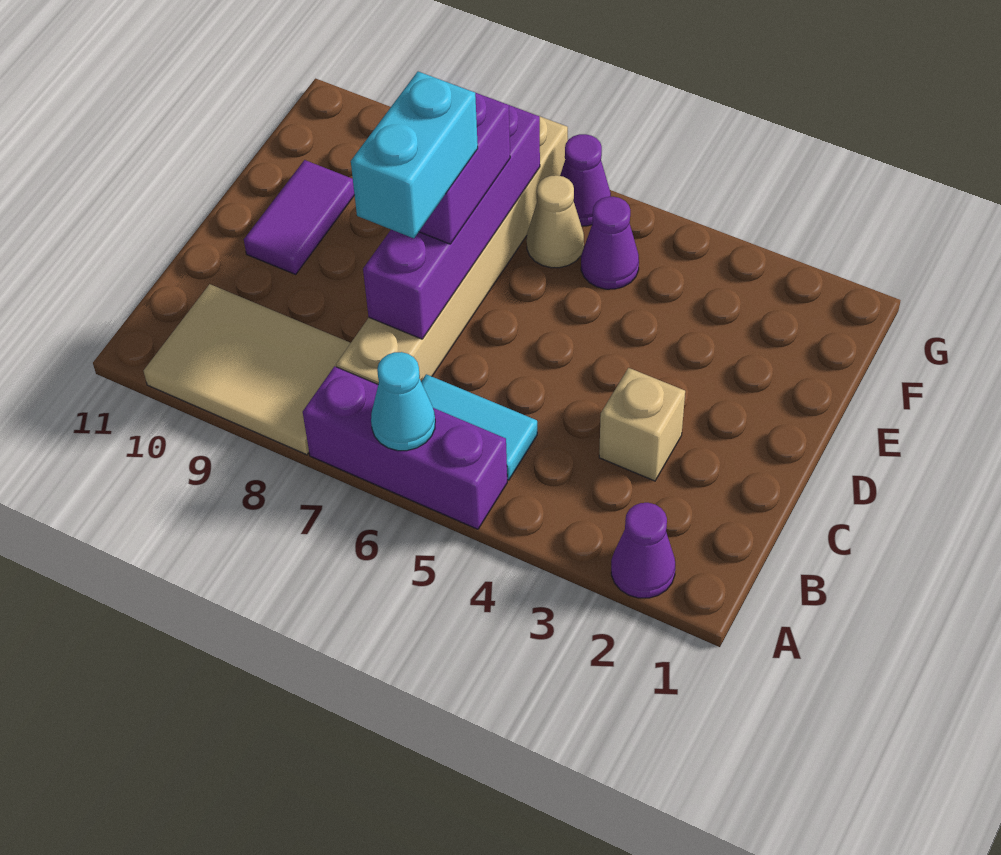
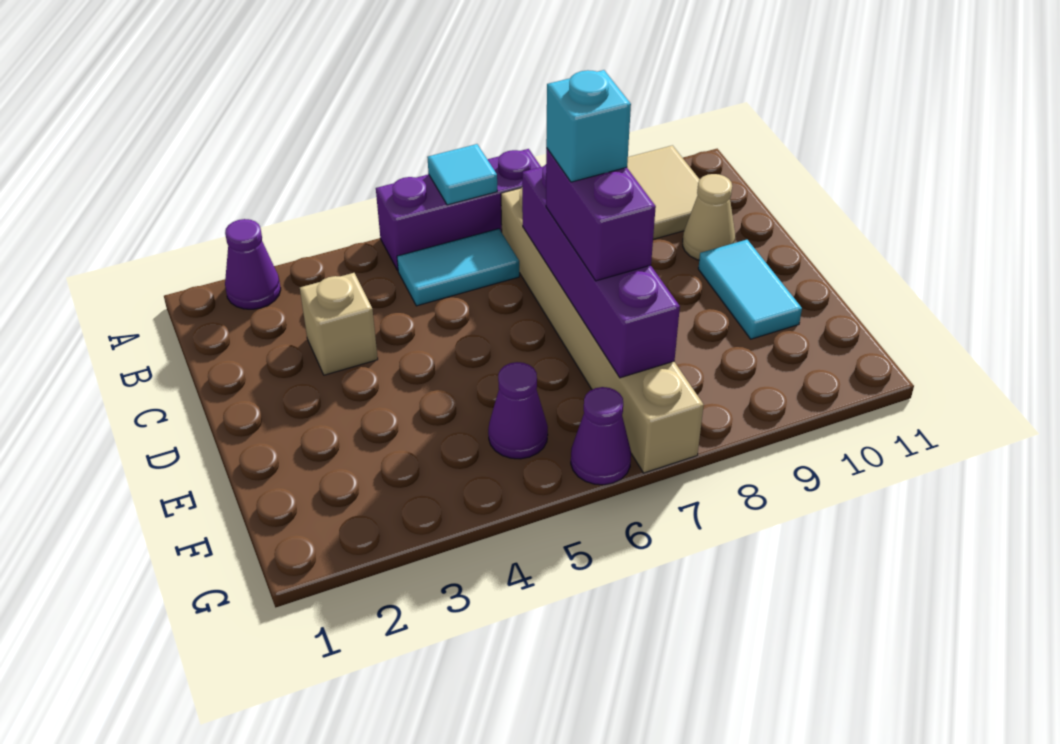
cyan 1x1 cone [371,352,435,451] -> cyan 1x1 tile [427,144,497,205]
cyan 1x2 brick [351,72,478,238] -> cyan 1x1 brick [546,70,631,182]
purple 1x2 tile [244,160,354,274] -> cyan 1x2 tile [698,240,802,339]
tan 1x1 cone [527,175,584,268] -> tan 1x1 cone moved to [683,174,735,260]

